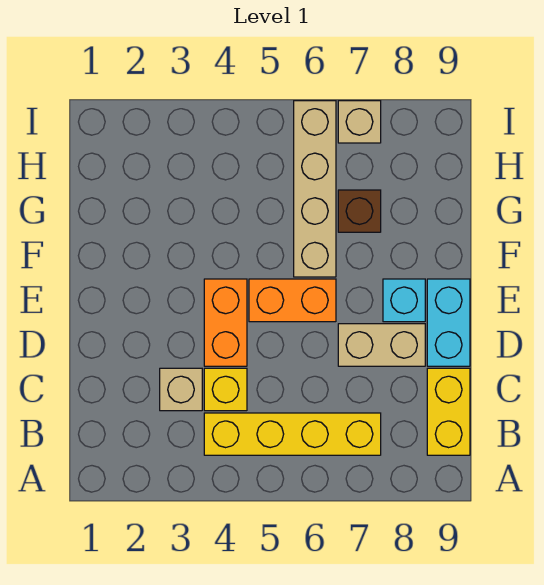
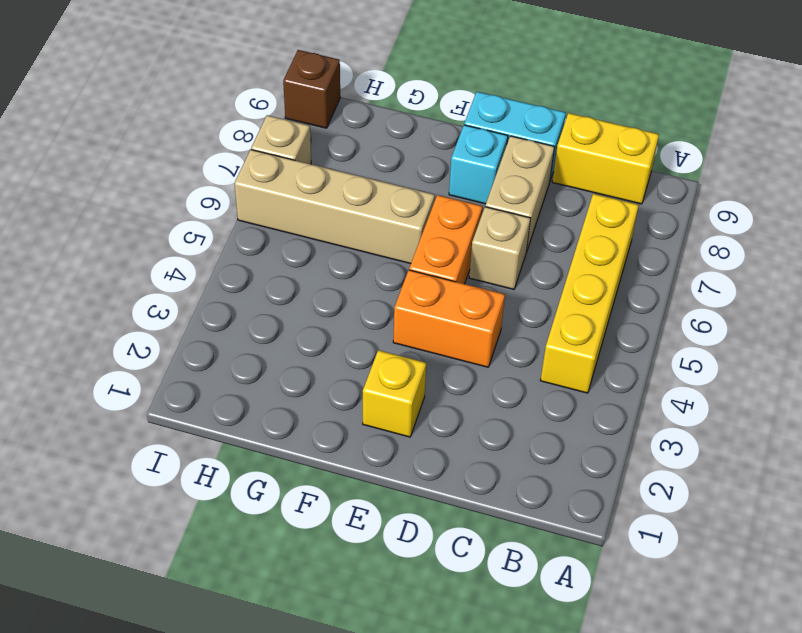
tan 1x1 brick [160,368,202,411] -> tan 1x1 brick moved to [469,207,531,289]
yellow 1x1 brick [204,368,247,411] -> yellow 1x1 brick moved to [363,350,426,437]
brown 1x1 brick [338,190,381,232] -> brown 1x1 brick moved to [283,50,340,128]

